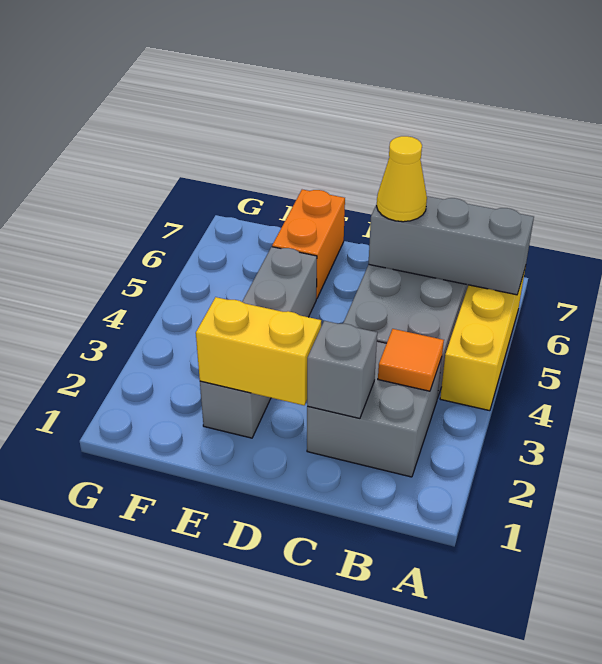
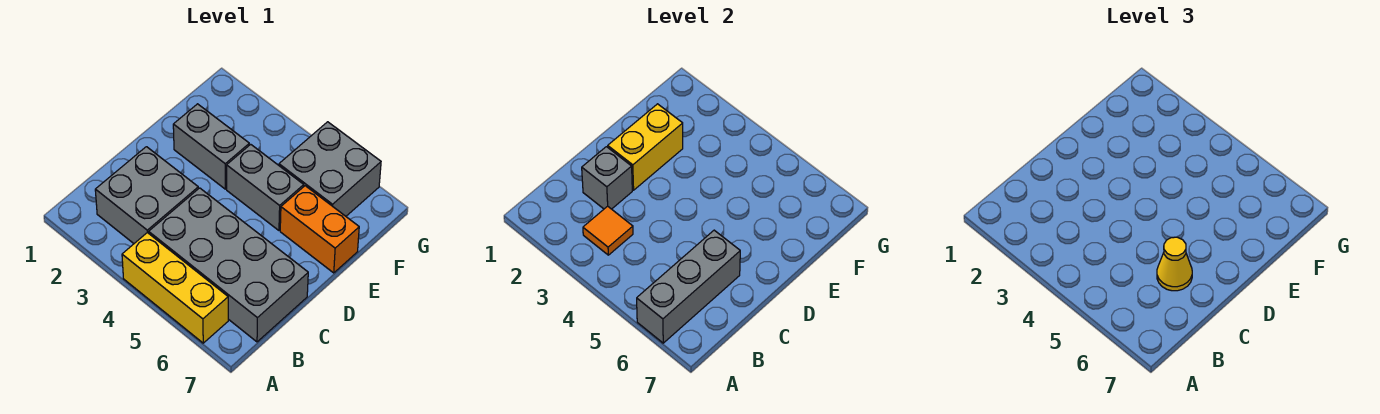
none -> grey 2x2 brick [279,122,381,216]

